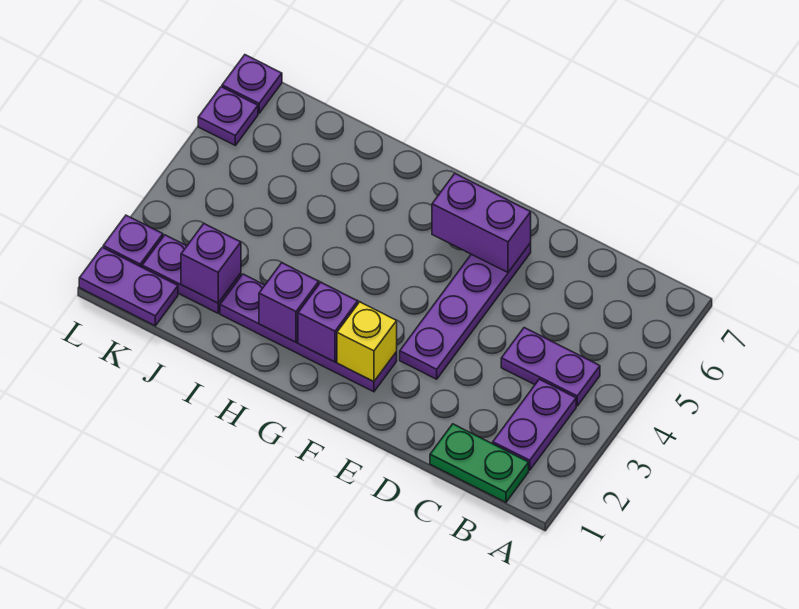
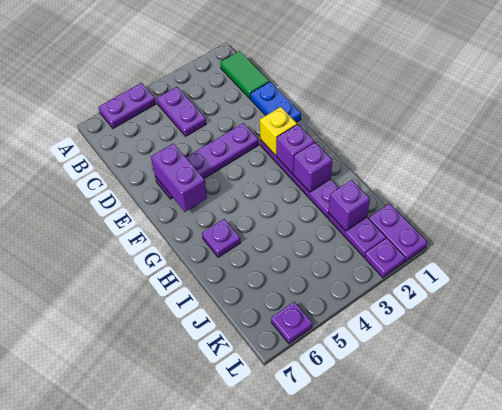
green 1x2 plate [430,424,529,502] -> green 1x2 tile [220,51,269,99]
purple 1x2 plate [493,379,576,470] -> purple 1x2 plate moved to [99,83,156,128]
none -> blue 1x2 plate [250,82,301,122]
purple 1x1 plate [222,55,282,113] -> purple 1x1 plate moved to [202,219,241,257]

